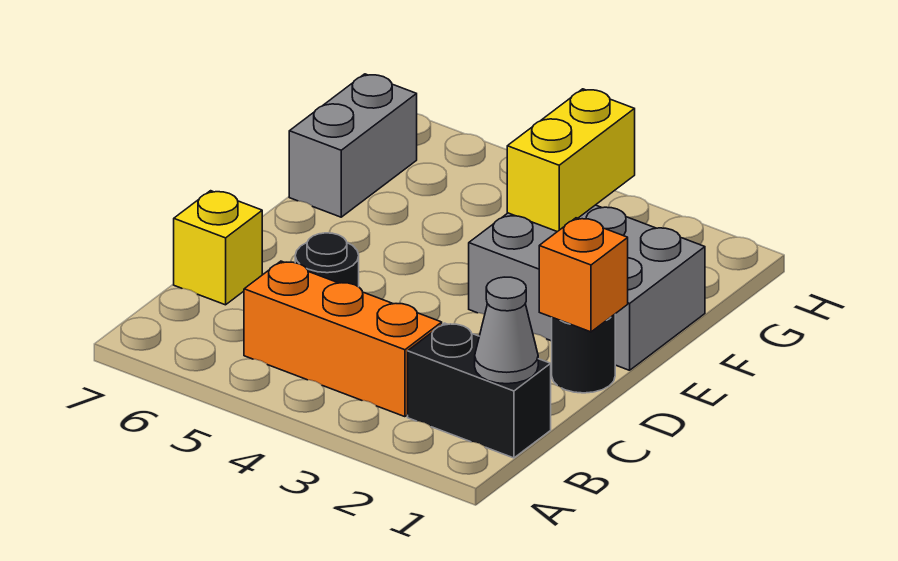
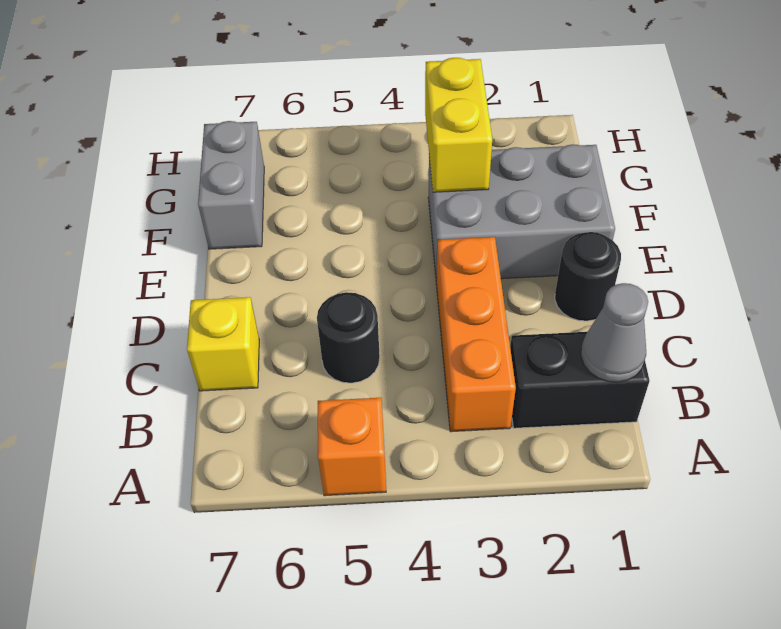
orange 1x3 brick [244,261,442,417] -> orange 1x3 brick turned to [436,237,516,432]
orange 1x1 brick [539,218,628,332] -> orange 1x1 brick moved to [318,398,386,496]

